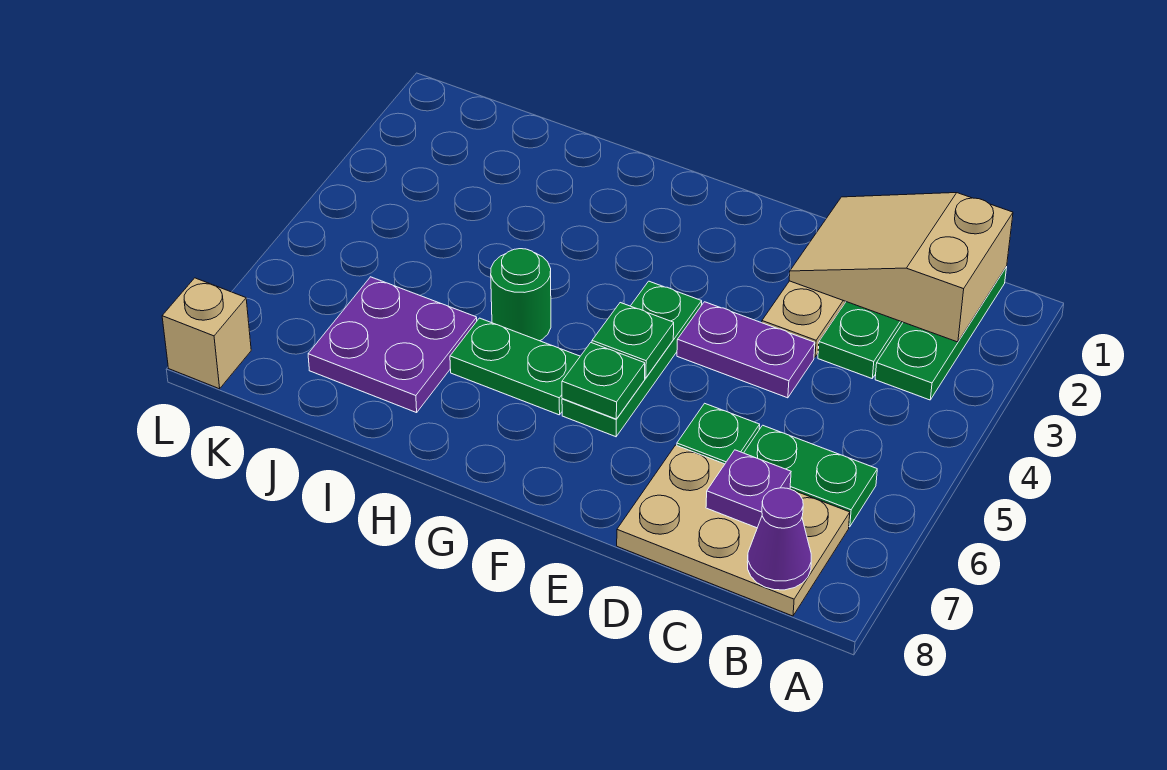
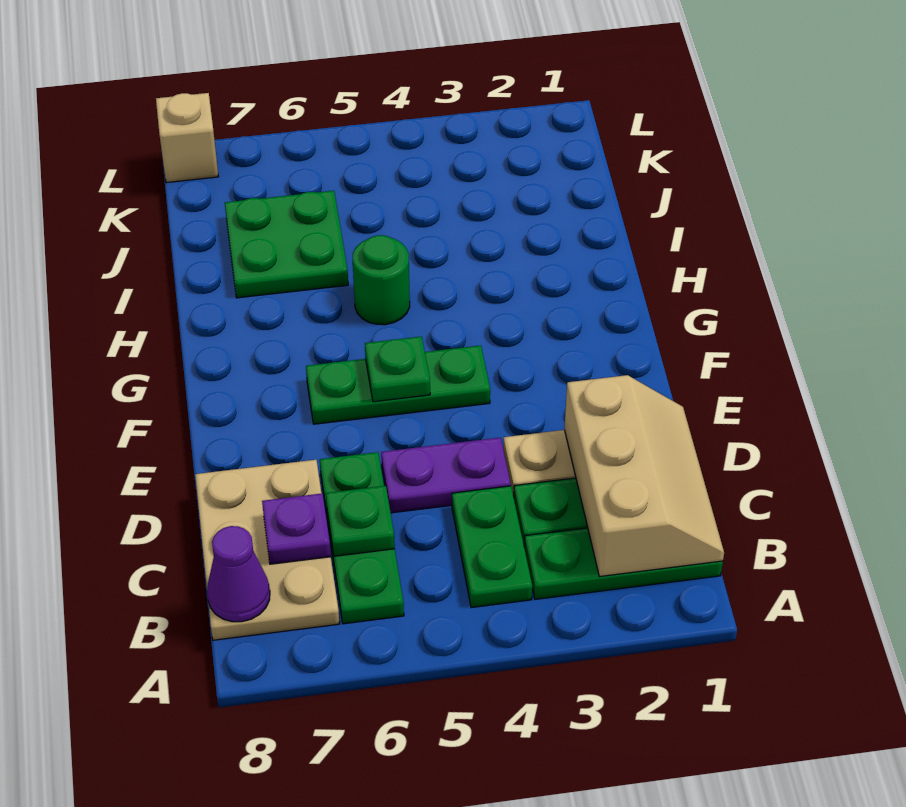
tan 2x3 slope [789,193,1013,342] -> tan 2x3 slope turned to [564,375,724,576]
purple 1x2 plate [677,302,815,398] -> purple 1x2 plate turned to [381,438,511,513]
green 1x1 plate [562,343,645,419] -> green 1x1 plate moved to [326,486,395,556]
green 1x2 plate [450,318,580,415] -> green 1x2 plate moved to [452,486,532,608]
purple 2x2 plate [308,277,477,413] -> green 2x2 plate [225,191,348,298]

